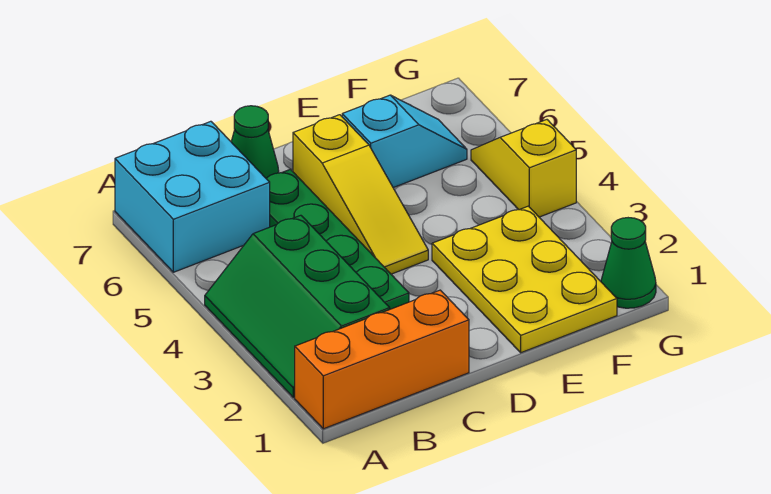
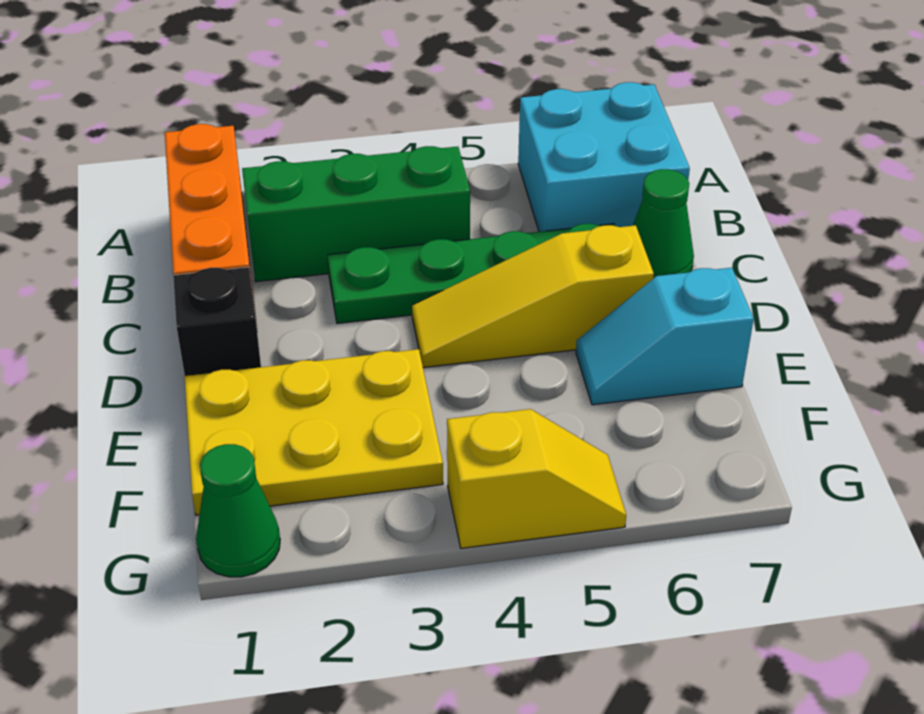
none -> black 1x1 brick [173,267,261,376]
cyan 1x2 slope [342,95,467,188] -> cyan 1x2 slope turned to [576,268,754,405]

